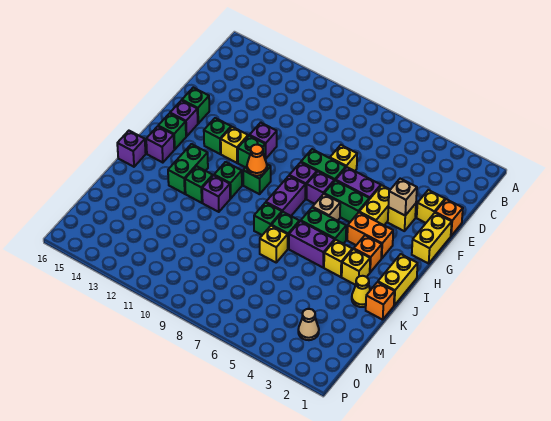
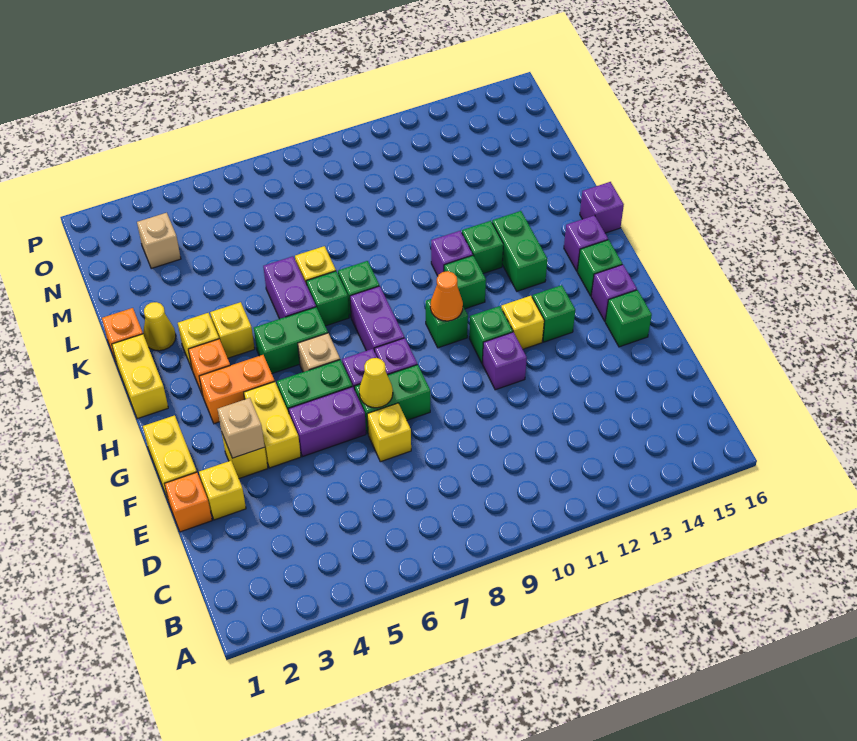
none -> yellow 1x1 cone [359,358,393,408]
purple 1x2 brick [289,221,335,267] -> purple 1x2 brick turned to [263,256,316,319]
tan 1x1 cone [298,309,319,340] -> tan 1x1 brick [137,213,181,269]

